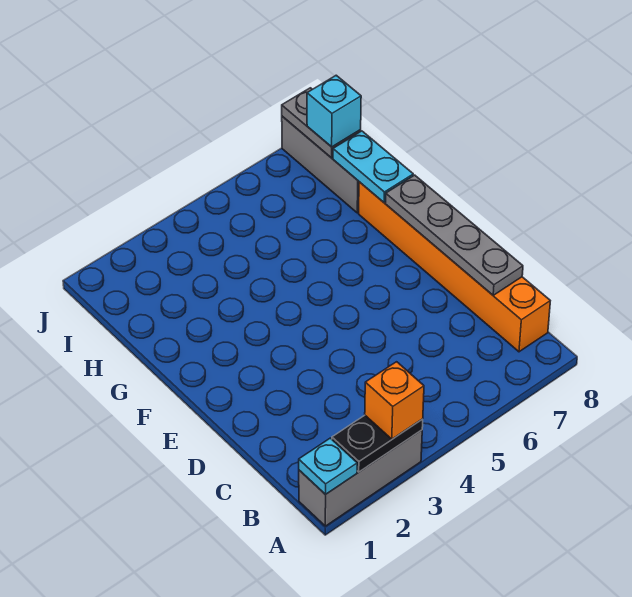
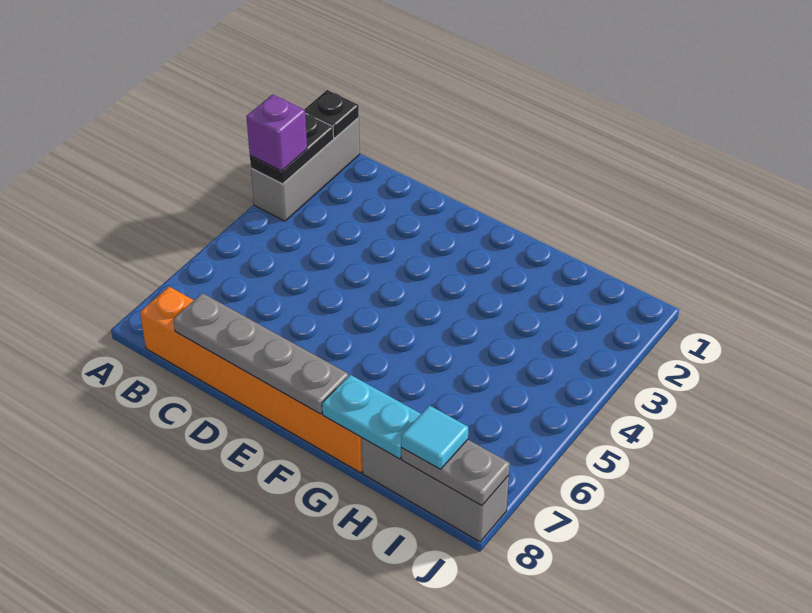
cyan 1x1 plate [299,438,357,495] -> black 1x1 plate [304,90,359,138]
orange 1x1 brick [365,362,424,439] -> purple 1x1 brick [246,94,307,171]
cyan 1x1 brick [307,75,361,147] -> cyan 1x1 tile [401,405,468,469]

